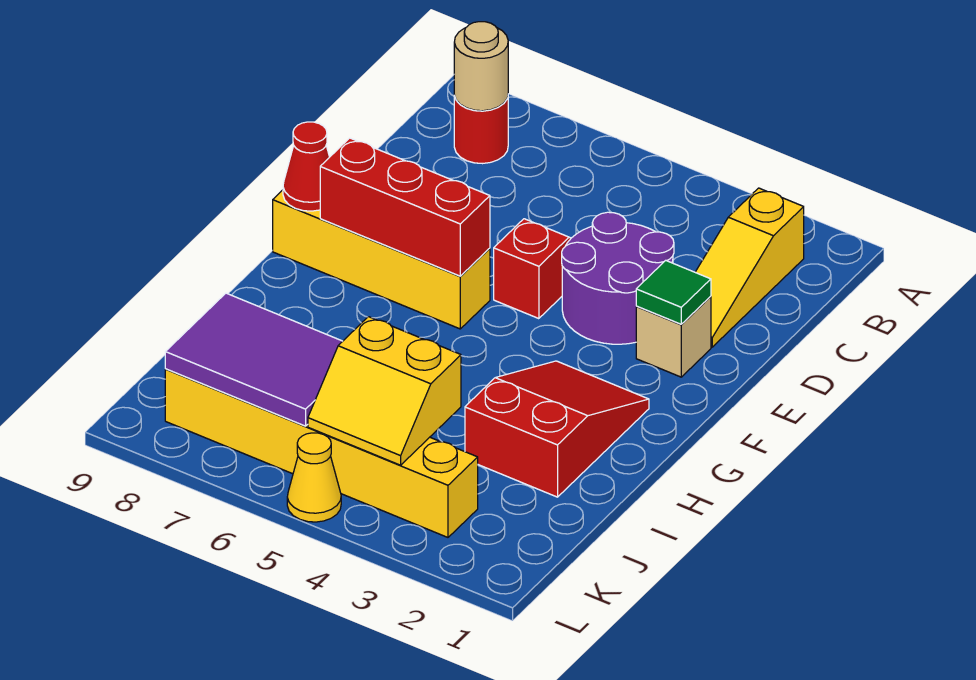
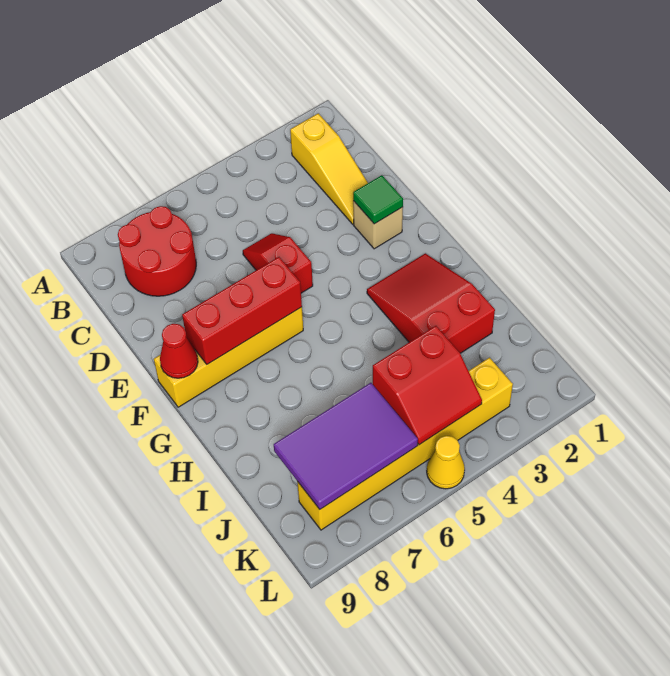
red 1x1 round brick [454,96,508,164] -> red 2x2 round brick [118,206,196,296]
tan 1x1 round brick [454,22,508,111] -> none
purple 2x2 round brick [562,212,674,344] -> none
yellow 2x2 slope [308,317,461,465] -> red 2x2 slope [373,326,482,445]

